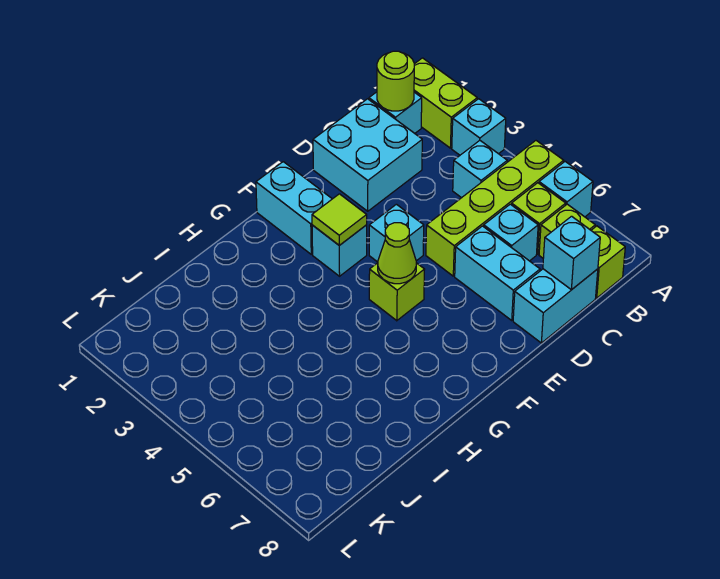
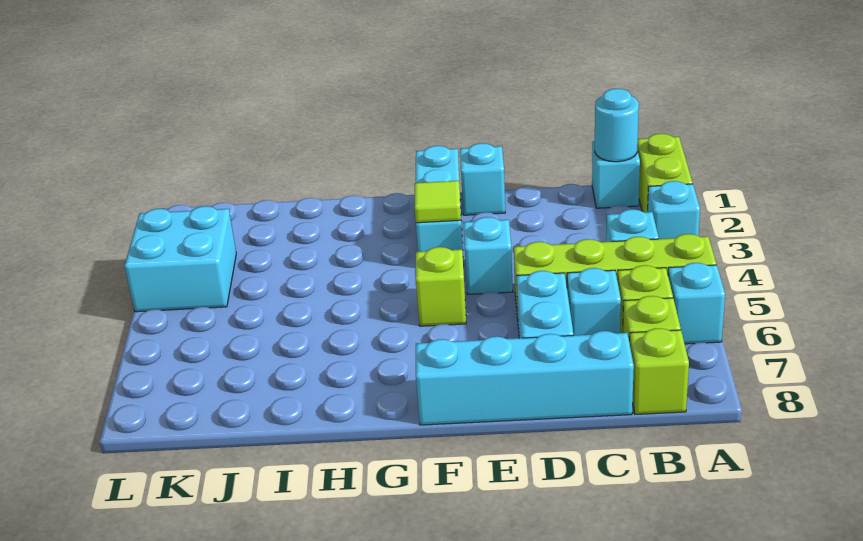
lime 1x1 round brick [377,51,414,111] -> cyan 1x1 round brick [595,89,639,162]
cyan 2x2 brick [313,99,422,211] -> cyan 2x2 brick moved to [125,206,236,312]
cyan 1x2 brick [513,269,598,343] -> cyan 1x4 brick [416,331,634,425]
cyan 1x1 brick [543,216,600,290] -> cyan 1x1 brick moved to [460,143,505,215]
lime 1x1 cone [378,223,416,284] -> none

